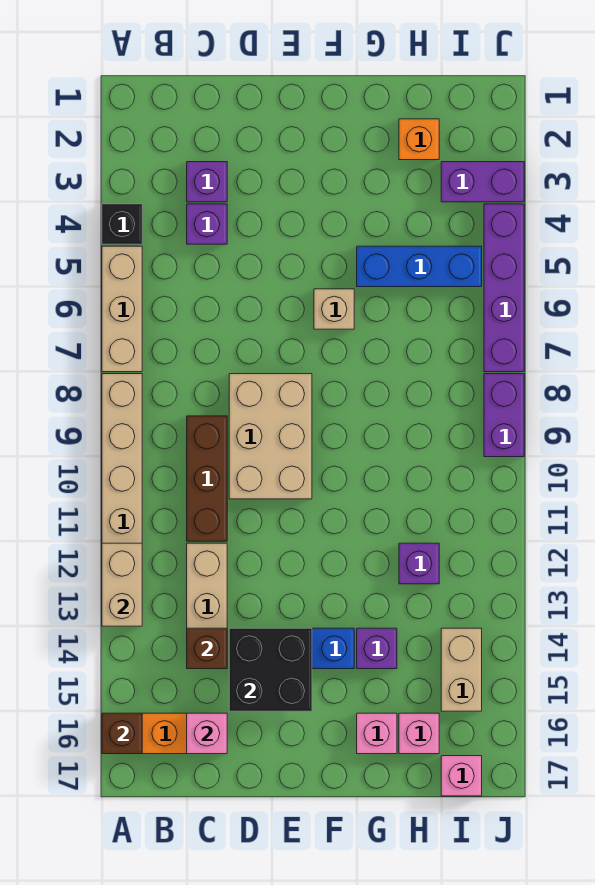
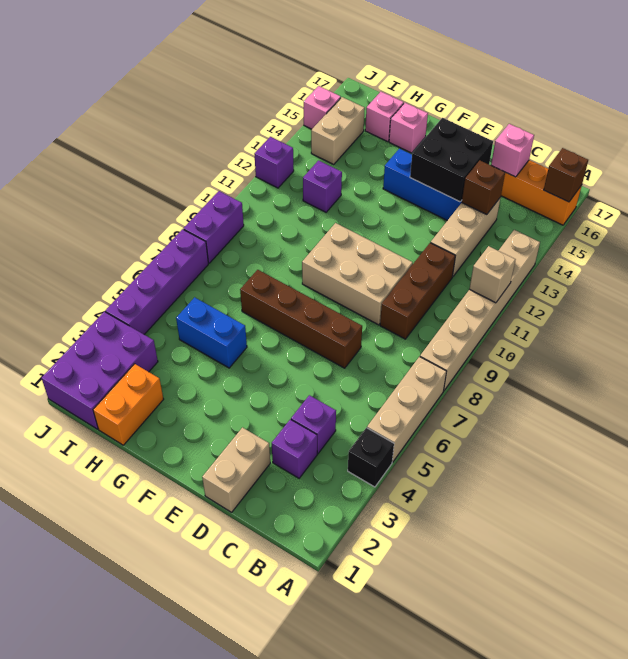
tan 1x2 brick [102,543,142,626] -> tan 1x2 brick moved to [202,428,270,512]
none -> brown 1x4 brick [240,270,362,368]
tan 2x3 brick [229,374,312,499] -> tan 2x3 brick turned to [302,223,413,325]
tan 1x1 brick [314,289,354,329] -> tan 1x1 brick moved to [470,246,516,303]
blue 1x3 brick [357,246,482,287] -> blue 1x2 brick [176,297,247,368]
purple 1x1 brick [357,628,397,669] -> purple 1x1 brick moved to [254,137,294,188]
orange 1x1 brick [399,119,439,160] -> orange 1x2 brick [93,364,164,445]
purple 1x2 brick [441,162,524,202] -> purple 2x3 brick [42,312,158,429]
pink 1x1 brick [441,756,482,796] -> pink 1x1 brick moved to [304,86,341,129]

